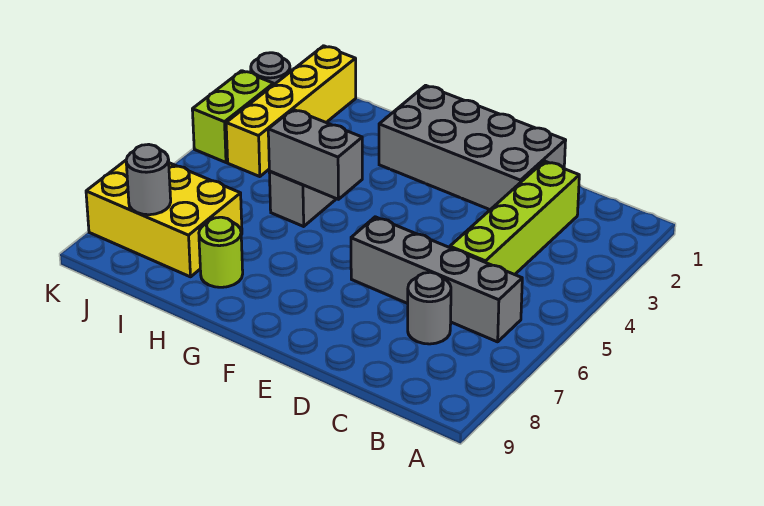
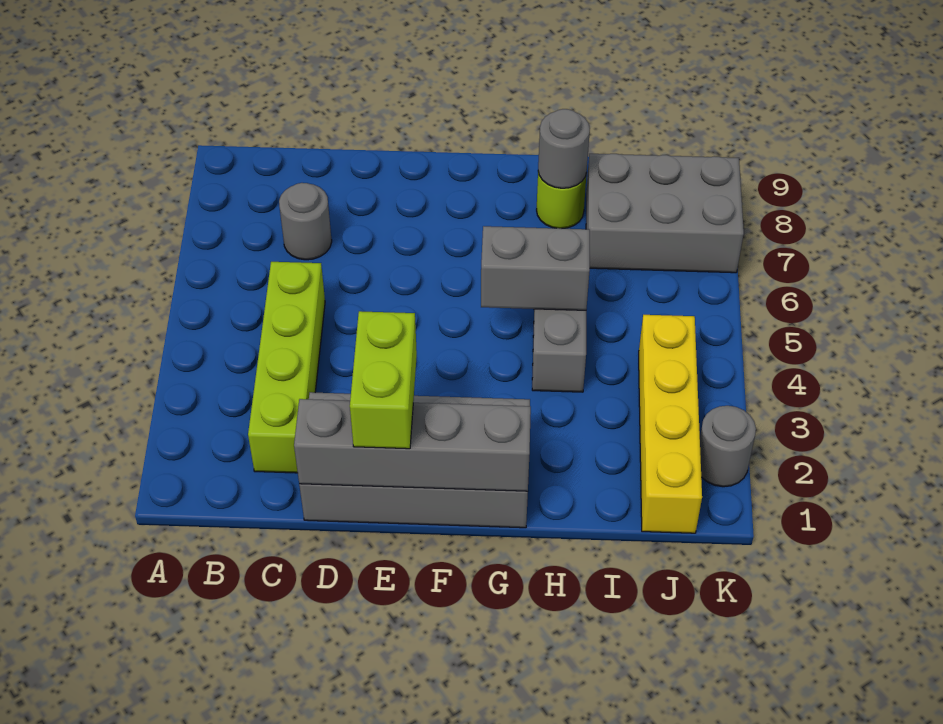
grey 1x4 brick [351,217,522,342] -> grey 1x4 brick moved to [294,399,531,491]
yellow 2x3 brick [86,160,242,277] -> grey 2x3 brick [586,154,744,273]
grey 1x1 round brick [126,144,171,215] -> grey 1x1 round brick moved to [538,109,590,188]
lime 1x2 brick [192,71,274,162] -> lime 1x2 brick moved to [350,311,417,449]

